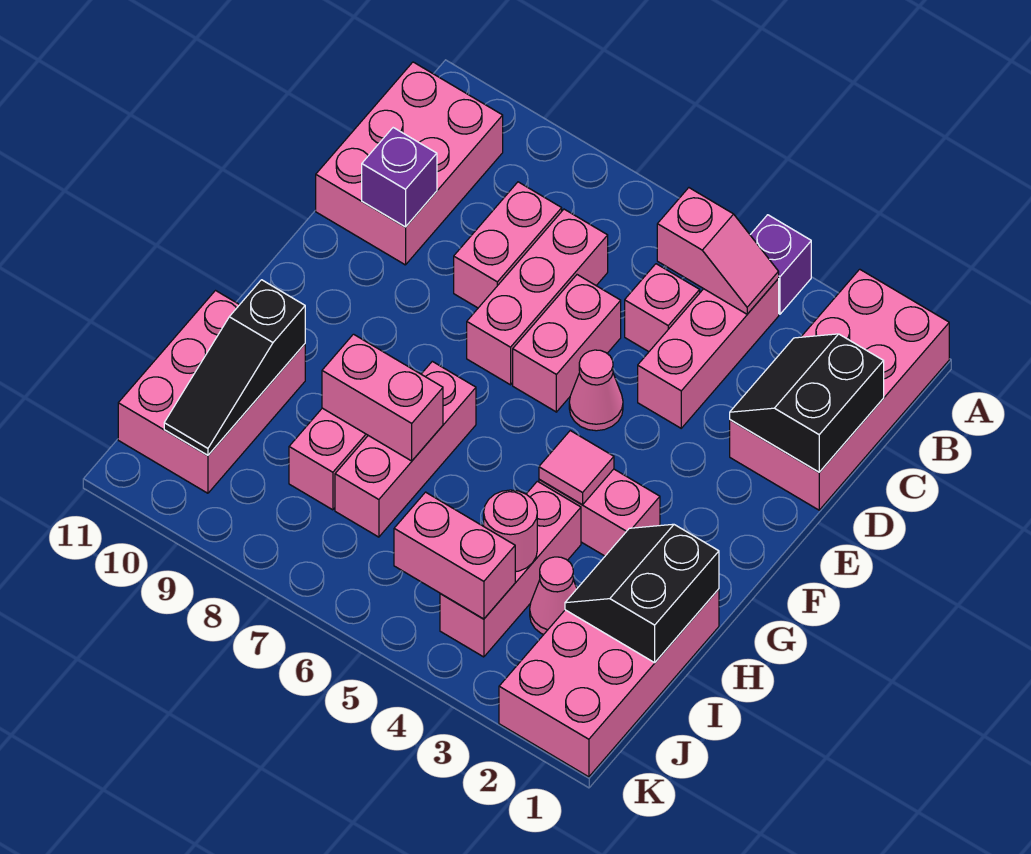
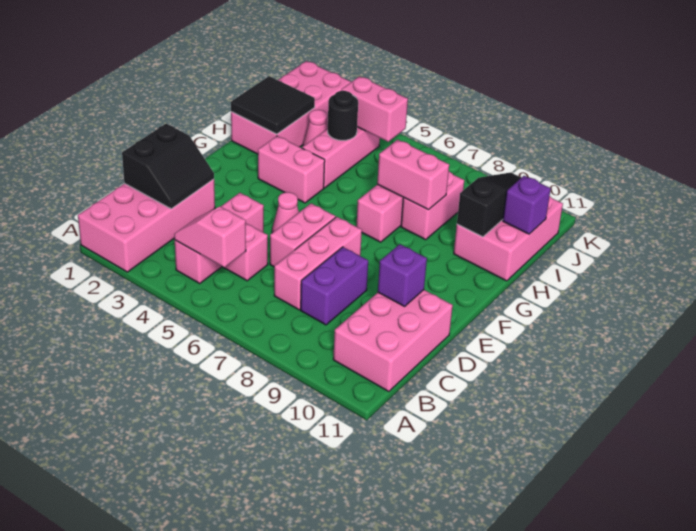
purple 1x1 brick [750,215,811,314] -> purple 1x1 brick moved to [503,176,551,234]
pink 1x2 brick [454,182,562,308] -> purple 1x2 brick [301,247,368,325]
pink 1x1 tile [539,431,614,505] -> none
black 2x2 slope [565,524,719,663] -> black 2x2 tile [231,76,315,134]
pink 1x1 round brick [484,490,537,572] -> black 1x1 round brick [328,91,358,140]

